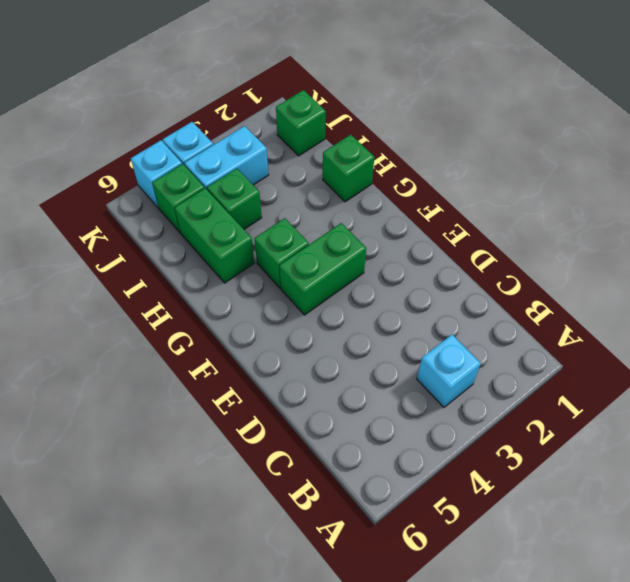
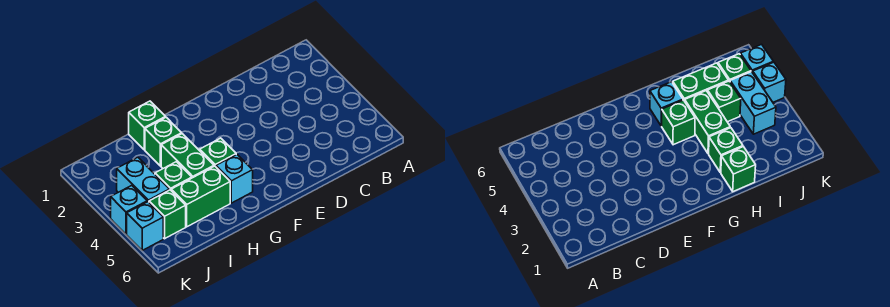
cyan 1x1 brick [417,334,481,407] -> cyan 1x1 brick moved to [216,154,253,203]
green 1x2 brick [279,223,366,315] -> green 1x2 brick moved to [161,134,214,178]
green 1x1 brick [276,90,326,156] -> green 1x1 brick moved to [145,117,182,166]

